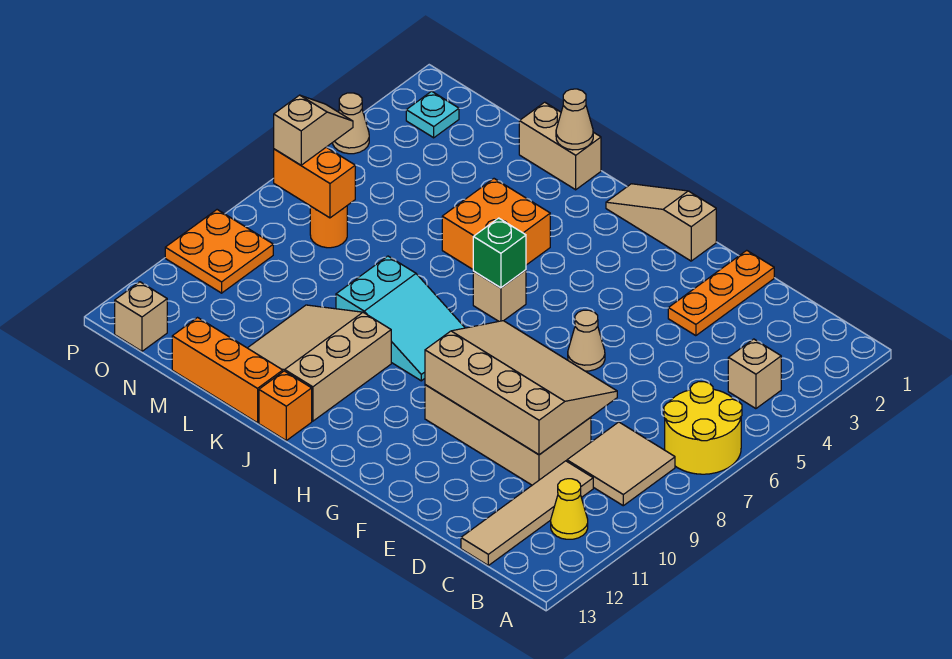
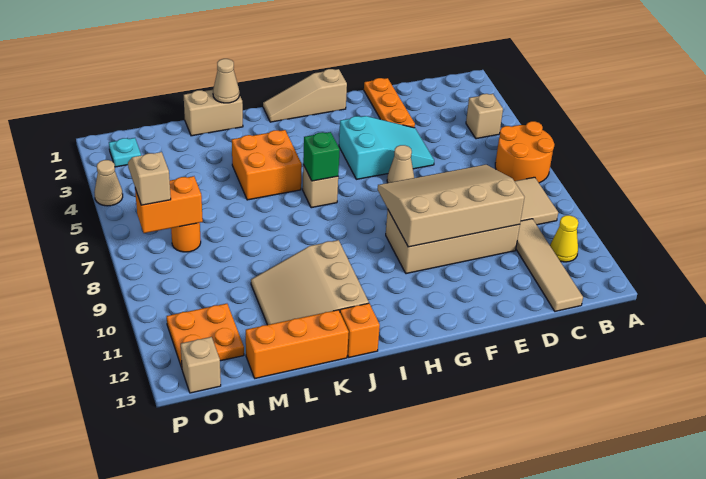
yellow 2x2 round brick [664,382,742,474] -> orange 2x2 round brick [495,121,554,183]
cyan 2x3 slope [336,256,465,381] -> cyan 2x3 slope moved to [339,116,434,179]
orange 2x2 plate [165,210,273,293] -> orange 2x2 plate moved to [167,304,244,368]

